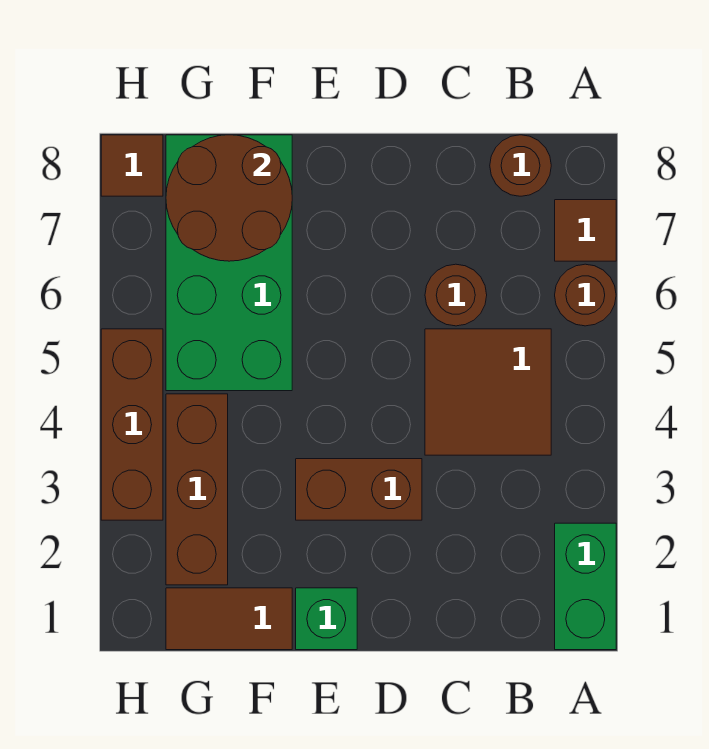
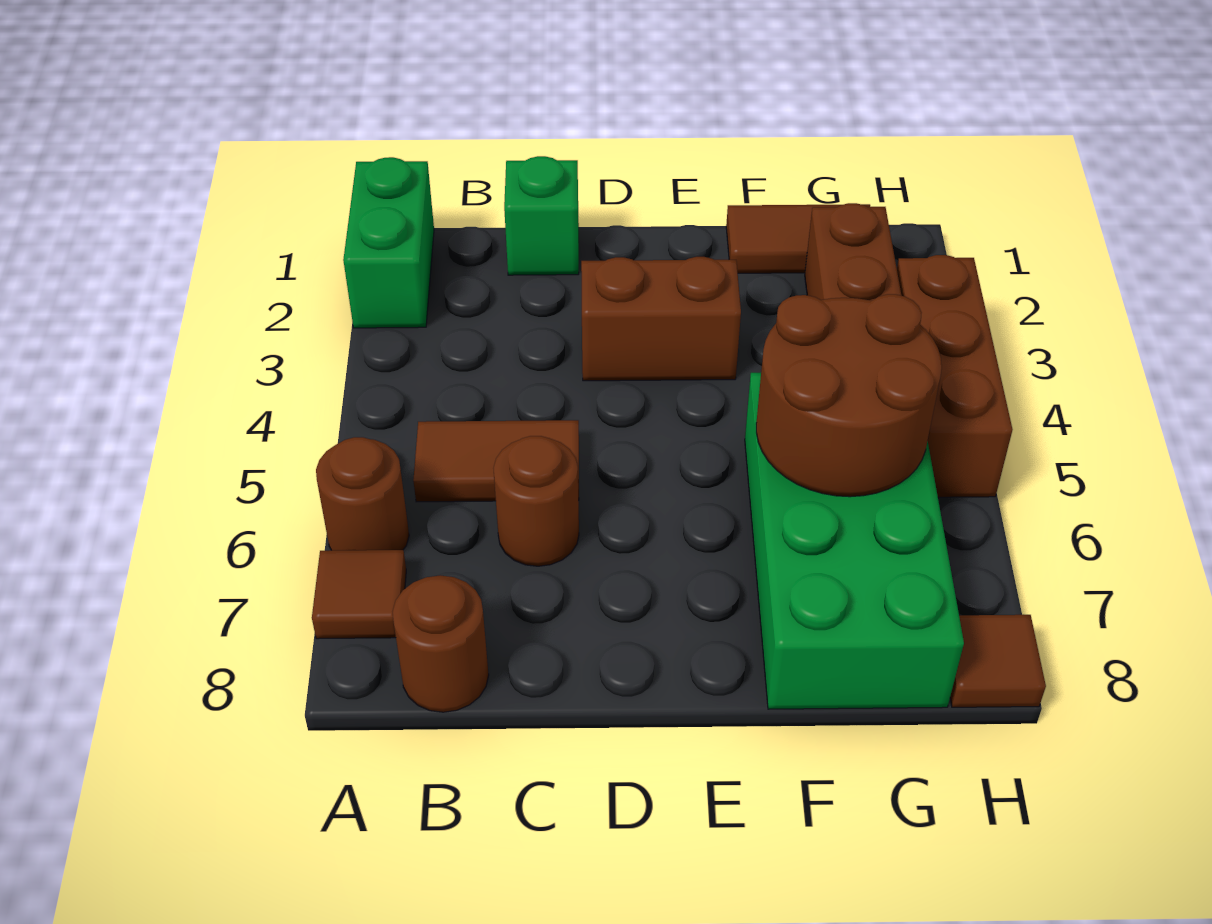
brown 2x2 tile [425,329,551,455] -> brown 1x2 tile [413,420,579,502]
green 1x1 brick [296,588,357,650] -> green 1x1 brick moved to [504,156,579,275]
brown 2x2 round brick [166,135,292,261] -> brown 2x2 round brick moved to [756,294,942,497]

